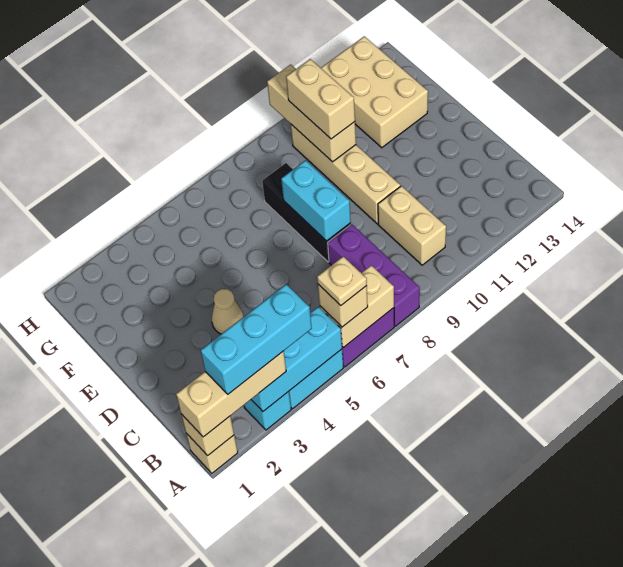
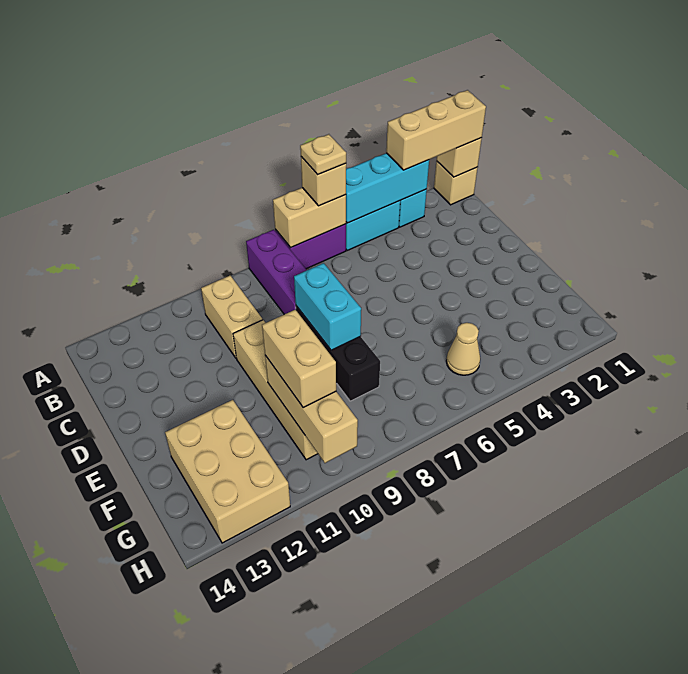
cyan 1x3 brick [201,284,312,394] -> none
tan 1x1 cone [212,289,244,334] -> tan 1x1 cone moved to [446,323,480,375]

